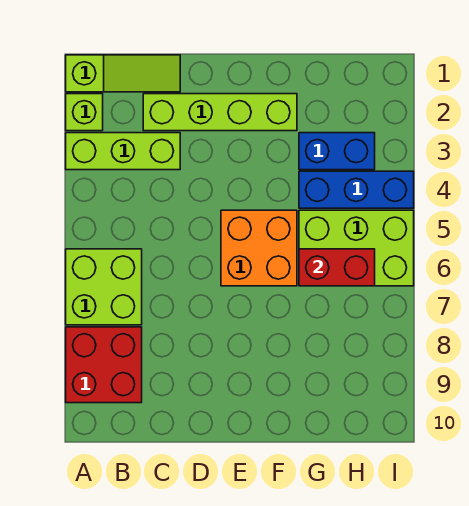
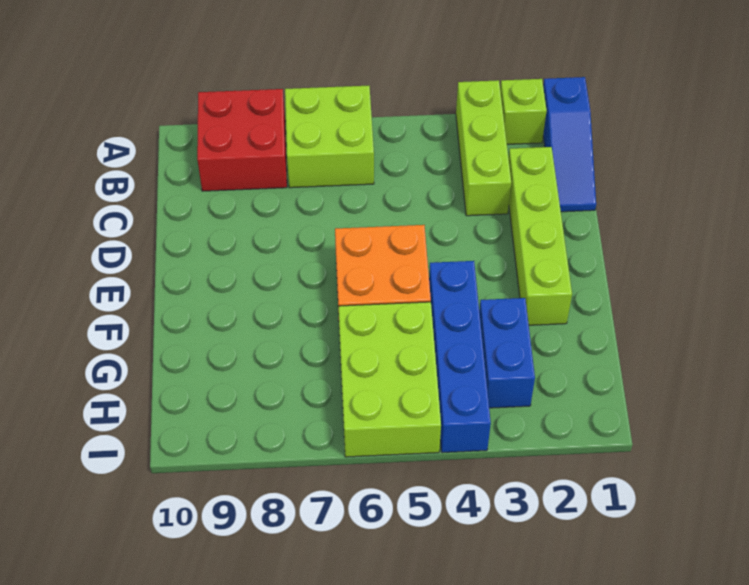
lime 1x3 slope [66,55,180,92] -> blue 1x3 slope [543,77,596,212]
blue 1x3 brick [299,171,414,208] -> blue 1x4 brick [429,261,491,453]
red 1x2 brick [299,249,375,286] -> none

